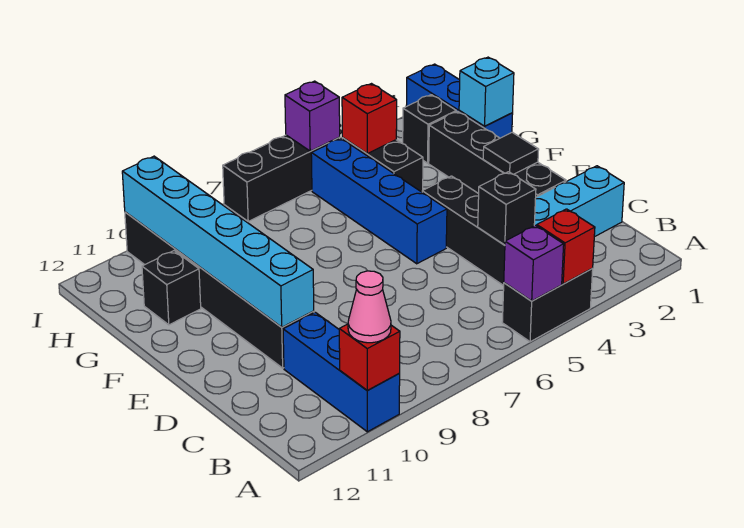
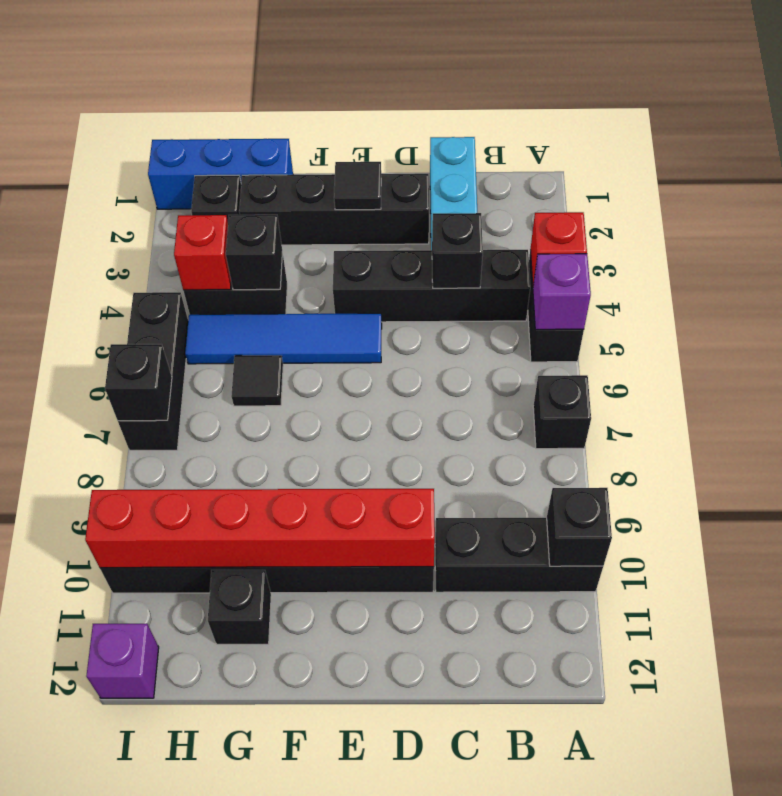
none -> black 1x1 brick [533,375,591,449]
blue 1x3 brick [283,312,400,432] -> black 1x3 brick [435,518,603,592]
red 1x1 brick [339,324,400,390] -> black 1x1 brick [547,488,612,566]
pink 1x1 cone [348,271,391,343] -> none
cyan 1x6 brick [122,156,314,327] -> red 1x6 brick [85,489,435,568]
blue 1x4 brick [311,138,447,264] -> blue 1x4 tile [185,313,382,364]
cyan 1x1 brick [459,57,514,126] -> none
none -> black 1x1 brick [226,215,282,290]
none -> black 1x1 tile [231,355,283,406]
purple 1x1 brick [285,81,340,151] -> purple 1x1 brick moved to [86,624,159,698]
none -> black 1x1 brick [105,344,172,421]

